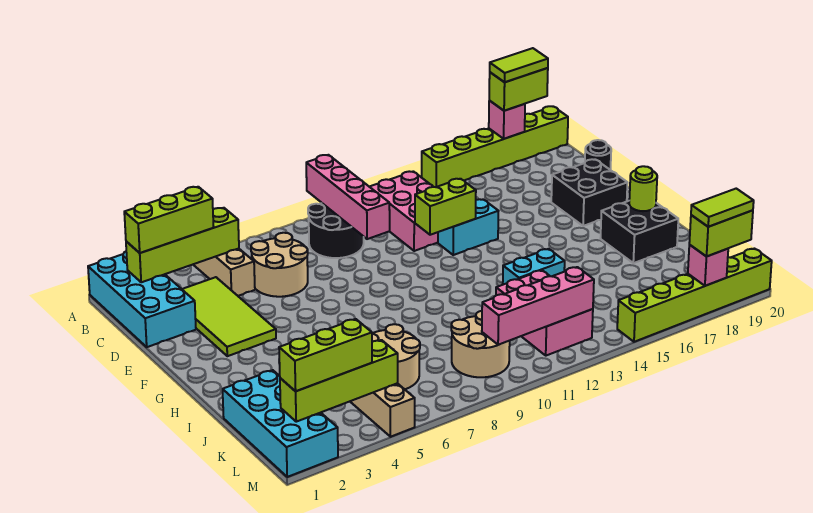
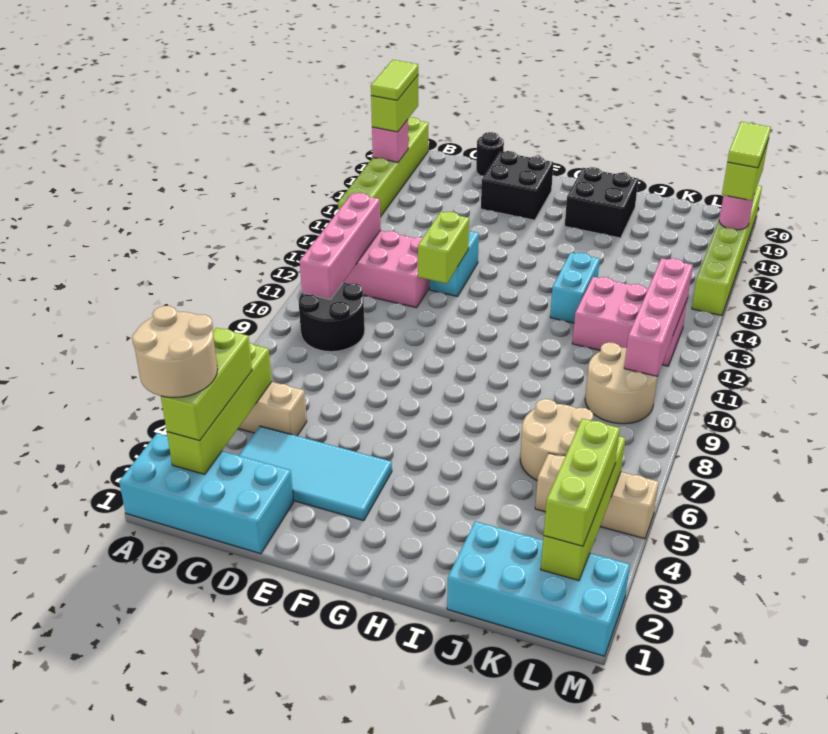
pink 1x4 brick [306,155,390,239] -> pink 1x4 brick turned to [300,193,381,299]
lime 2x4 tile [182,277,276,356] -> cyan 2x4 tile [239,426,392,521]
tan 2x2 round brick [251,233,308,297] -> tan 2x2 round brick moved to [132,306,218,398]
lime 1x1 round brick [629,166,657,211] -> none
pink 1x1 brick [688,245,728,286] -> pink 1x1 round brick [719,195,754,230]

